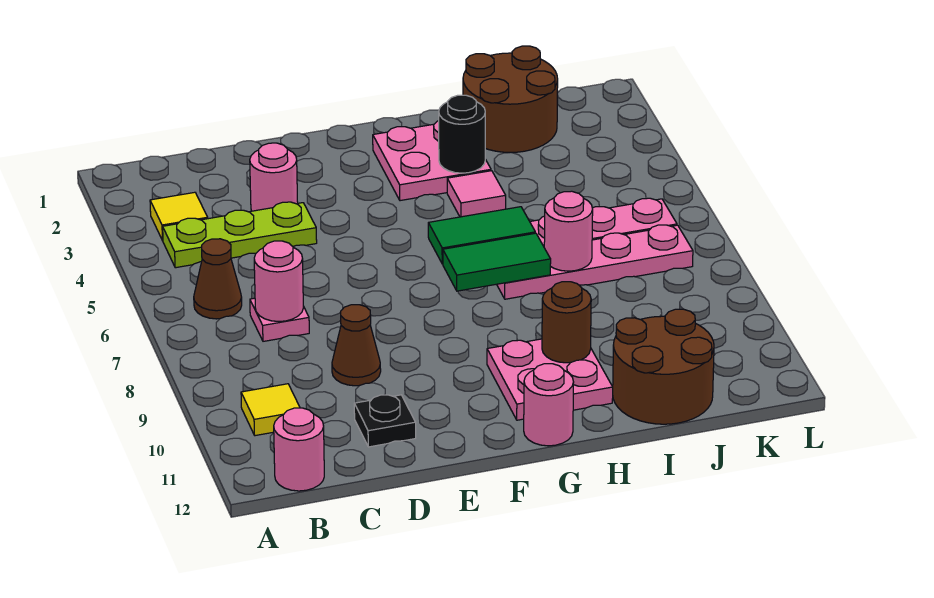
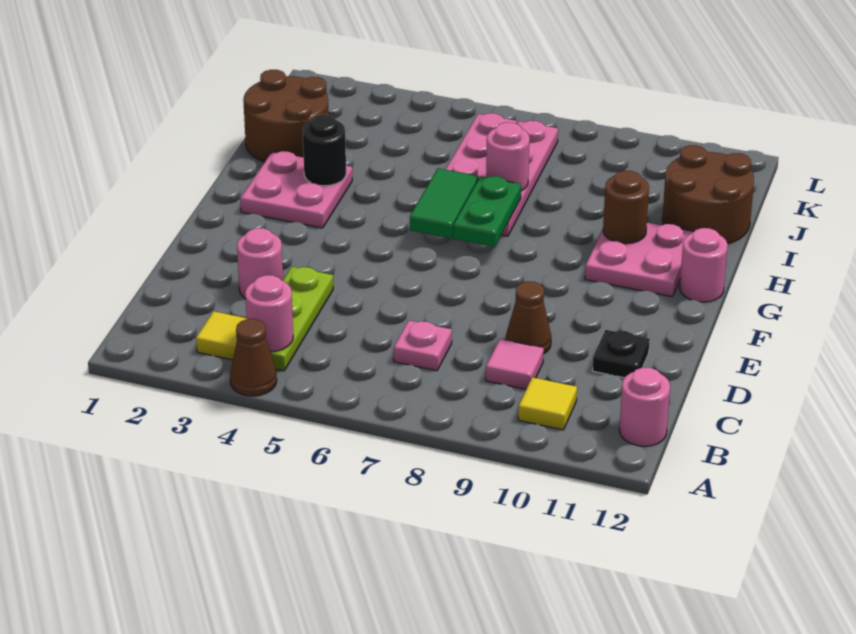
brown 1x1 cone [194,239,242,319] -> brown 1x1 cone moved to [230,319,277,396]
pink 1x1 round brick [254,241,303,322] -> pink 1x1 round brick moved to [245,275,293,352]
green 1x2 tile [443,233,551,291] -> green 1x2 plate [453,176,521,247]
pink 1x1 tile [447,171,506,217] -> pink 1x1 tile moved to [486,339,544,389]

